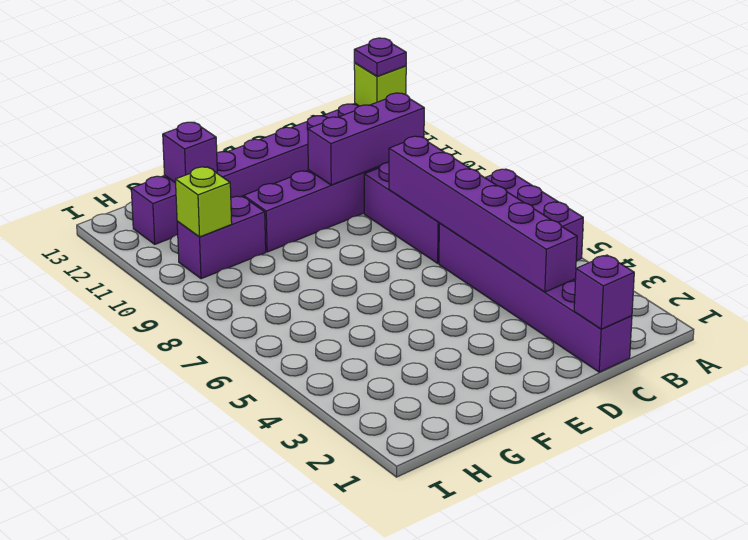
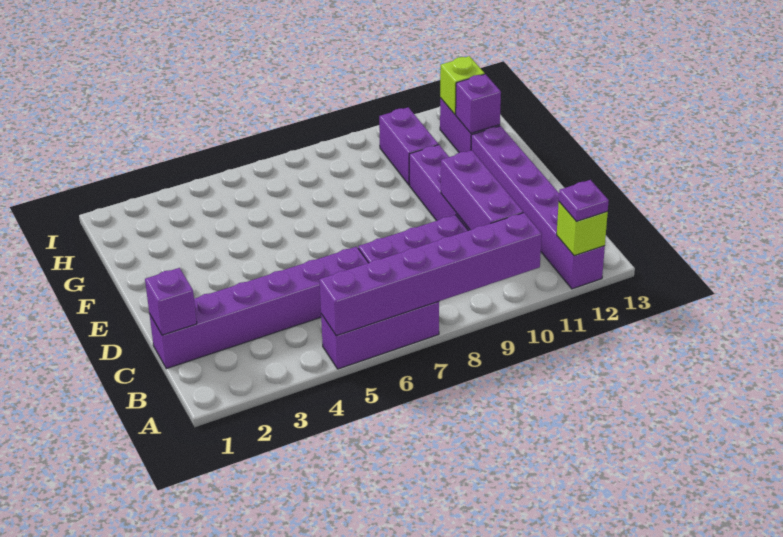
purple 1x6 brick [389,136,577,292] -> purple 1x6 brick moved to [319,213,542,336]
lime 1x1 brick [175,167,232,237] -> lime 1x1 brick moved to [440,56,485,115]

